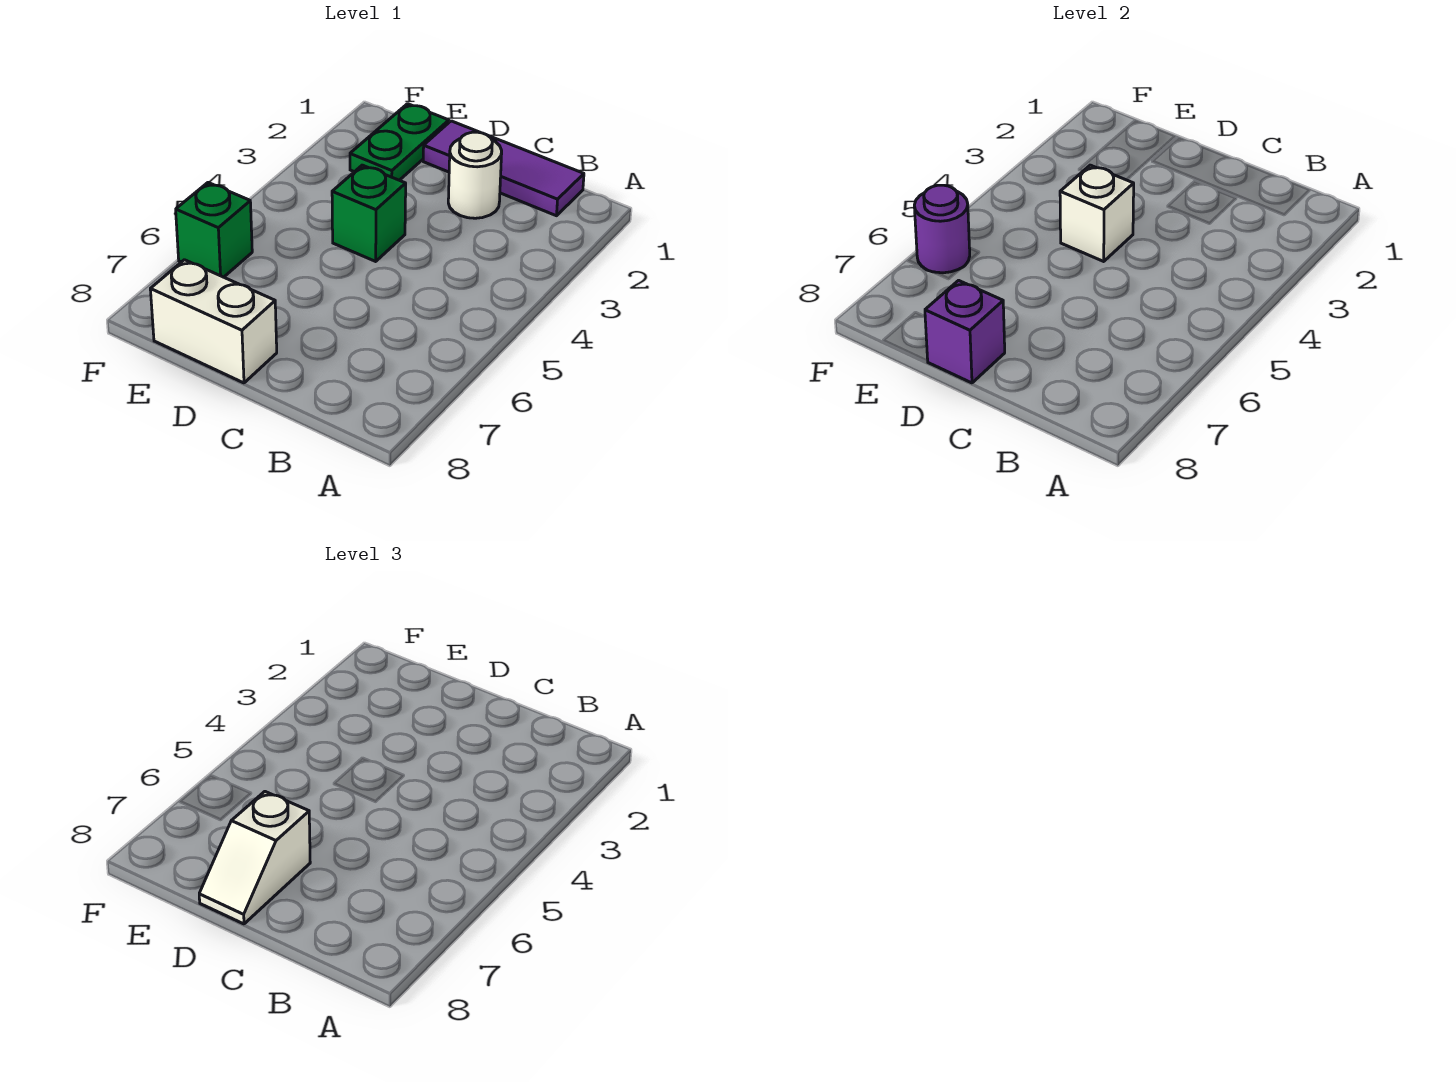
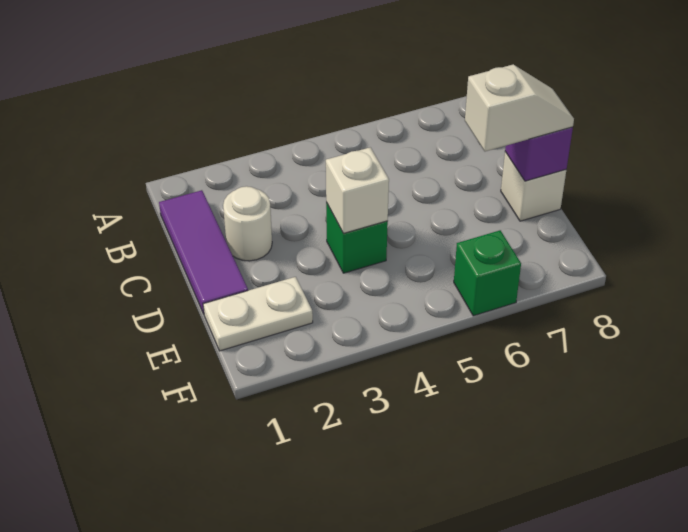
white 1x2 brick [150,260,277,383] -> white 1x1 brick [501,152,566,221]
green 1x2 plate [350,104,449,180] -> white 1x2 plate [203,277,313,351]
purple 1x1 round brick [914,185,970,273] -> none

